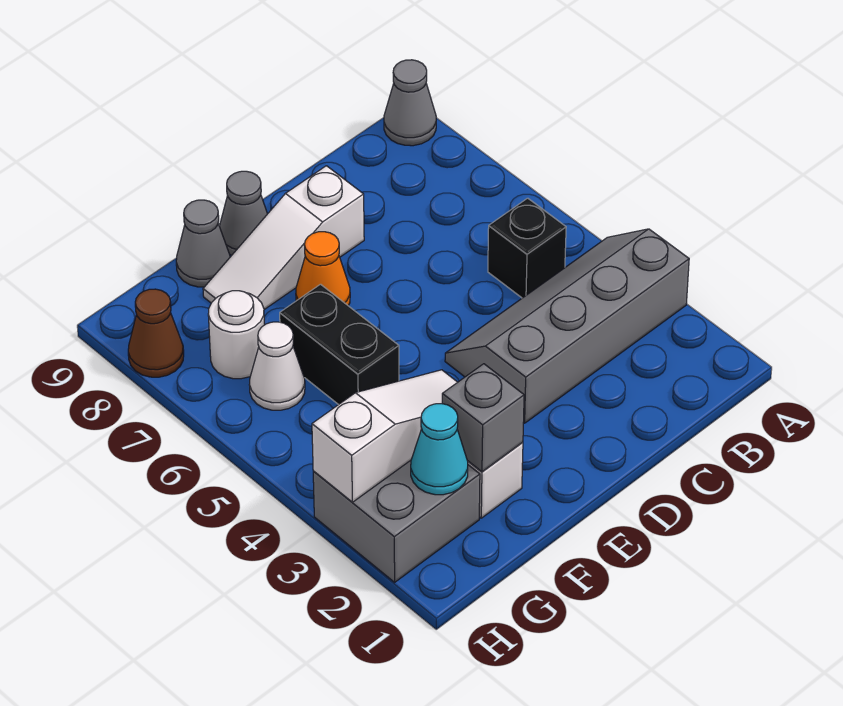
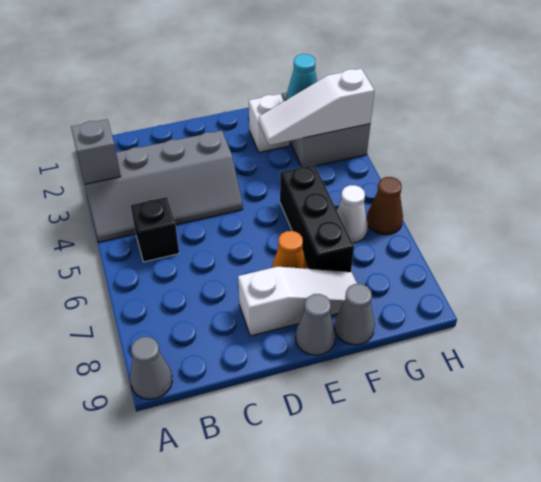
grey 1x1 brick [442,364,524,472] -> grey 1x1 brick moved to [71,119,121,184]
black 1x2 brick [280,284,399,405] -> black 1x3 brick [280,165,354,272]
white 1x1 round brick [208,291,264,379] -> none
brown 1x1 cone [128,289,184,377] -> brown 1x1 cone moved to [367,177,403,235]

